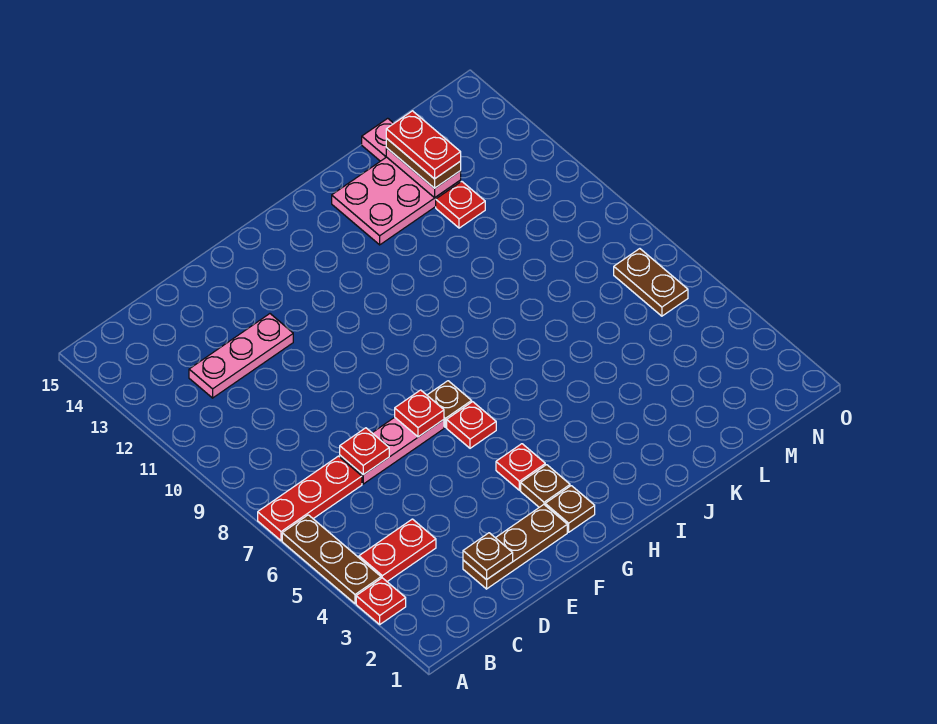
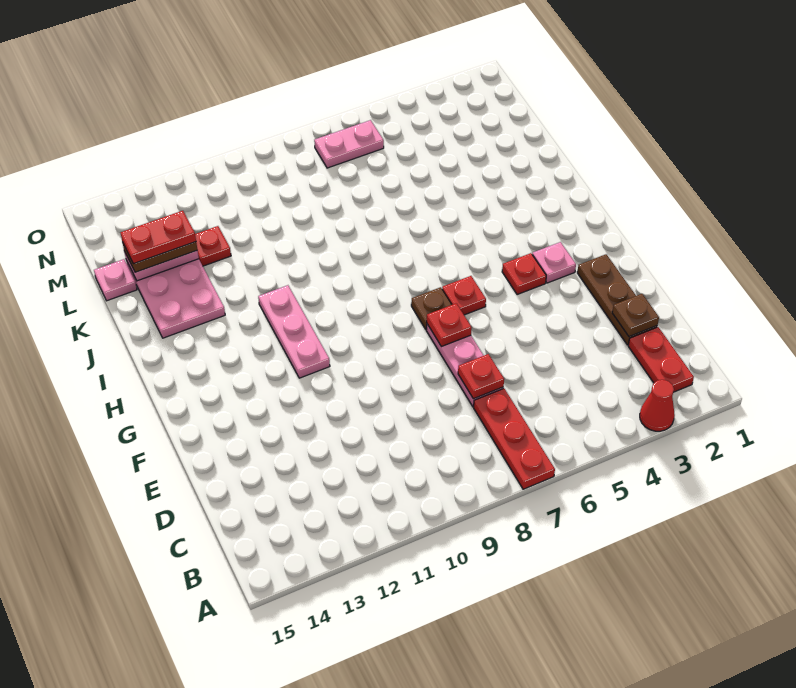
red 1x1 plate [356,578,406,624] -> red 1x1 cone [640,380,675,431]
brown 1x3 plate [282,515,381,604] -> none
red 1x2 plate [359,519,436,581] -> red 1x2 plate moved to [628,327,694,392]
pink 1x3 plate [189,314,293,398] -> pink 1x3 plate moved to [258,285,330,378]
brown 1x1 plate [545,486,595,532] -> none
brown 1x1 plate [521,465,570,507] -> pink 1x1 plate [532,242,576,283]
brown 1x2 plate [614,249,688,316] -> pink 1x2 plate [314,120,384,168]

